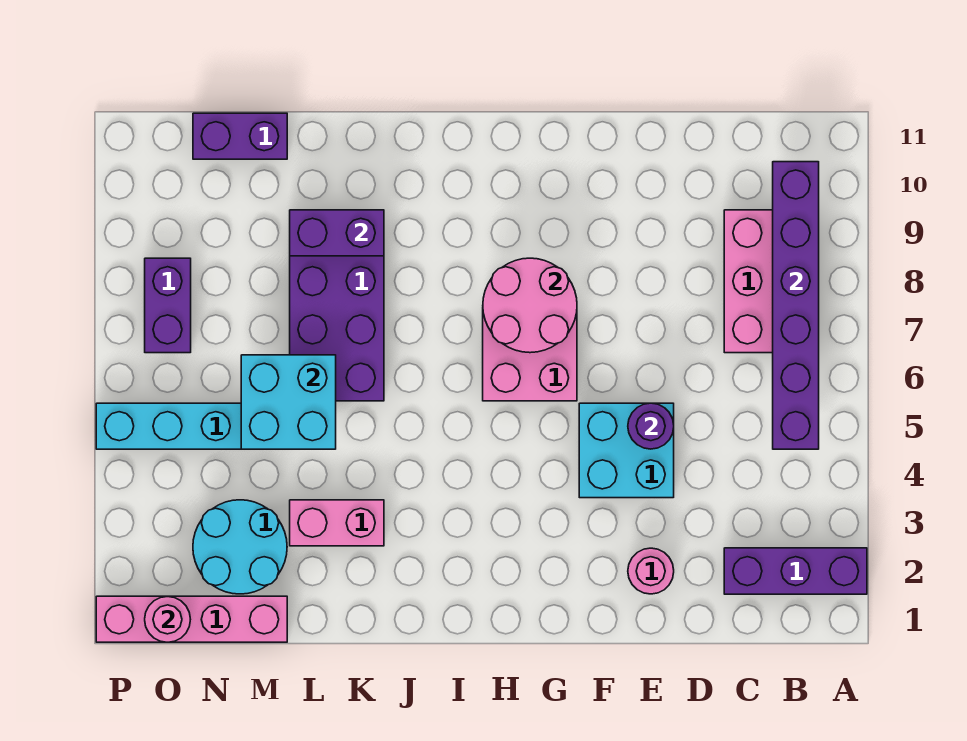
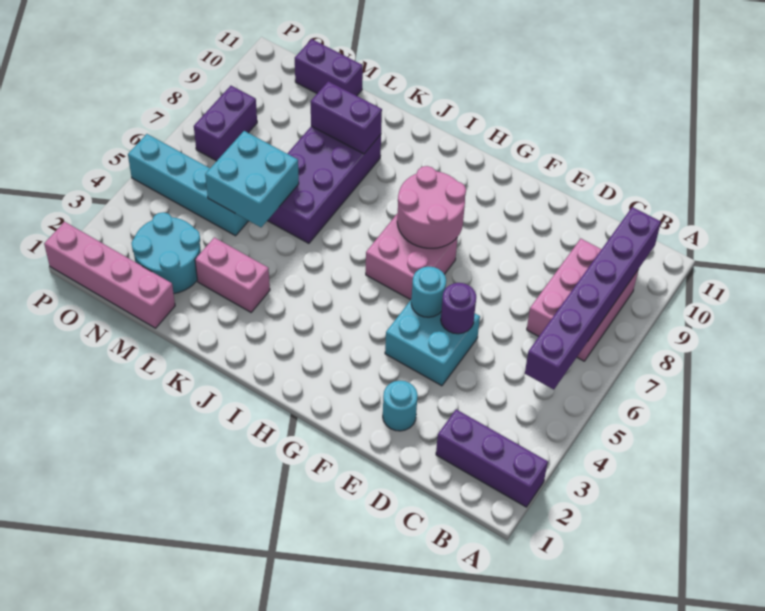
pink 1x1 round brick [628,548,674,594] -> cyan 1x1 round brick [383,381,418,431]
none -> cyan 1x1 round brick [411,266,446,317]
pink 1x1 round brick [145,596,190,642] -> none

